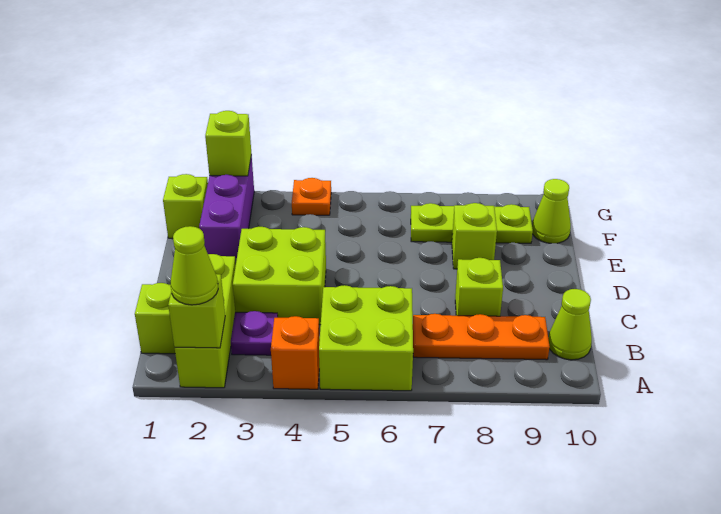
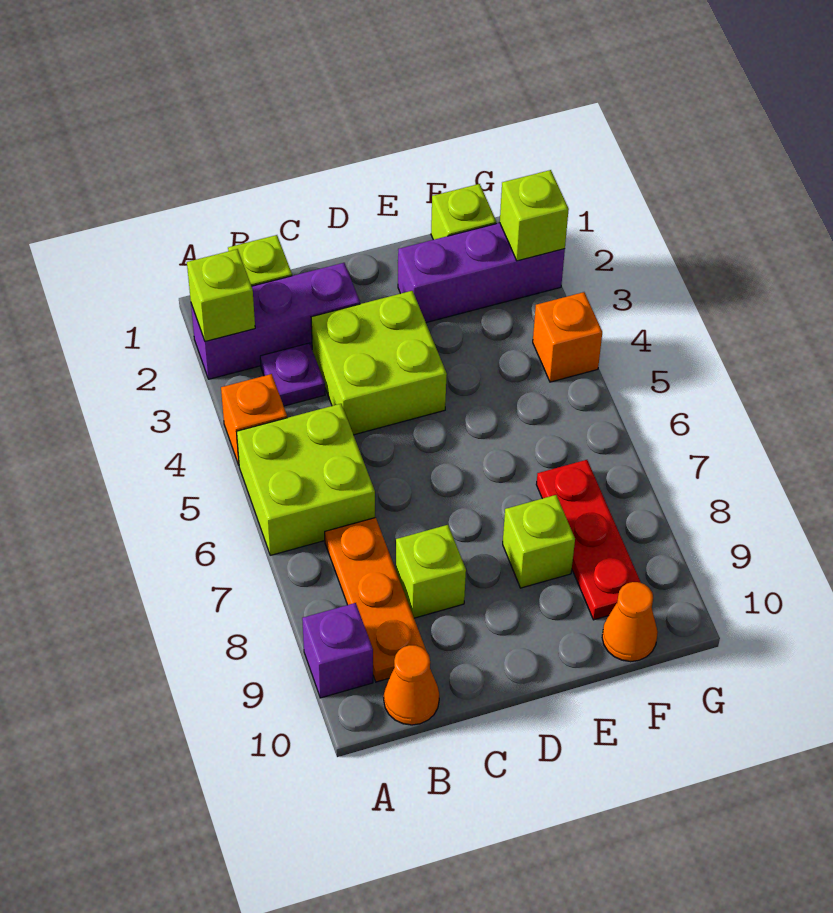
lime 1x3 brick [175,254,236,388] -> purple 1x3 brick [191,263,360,379]
lime 1x1 cone [171,226,218,305] -> none
none -> purple 1x1 brick [302,603,373,698]
lime 1x1 cone [548,289,592,360] -> orange 1x1 cone [384,645,439,725]
lime 1x3 plate [411,203,533,243] -> red 1x3 plate [536,460,641,620]
lime 1x1 cone [532,179,571,243] -> orange 1x1 cone [602,582,658,662]
orange 1x1 plate [292,178,331,215] -> orange 1x1 brick [533,292,602,382]

